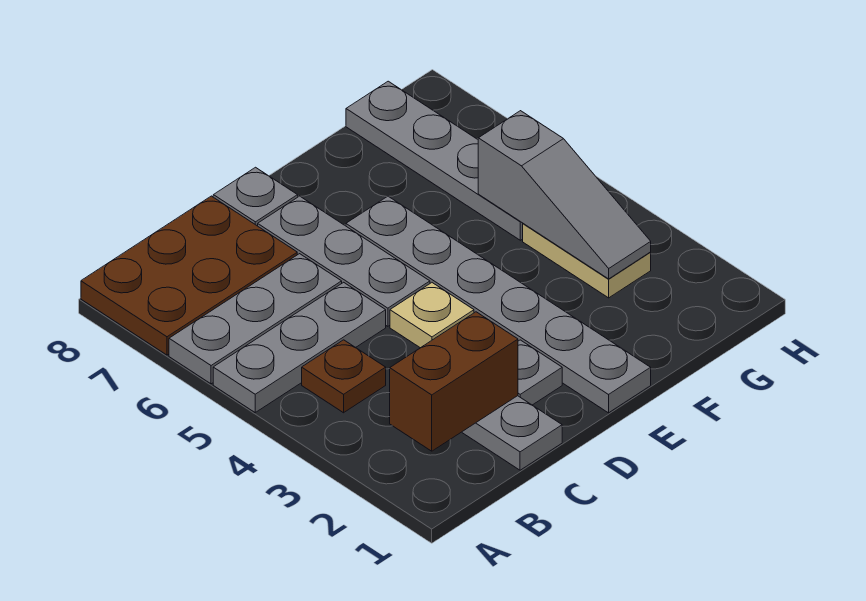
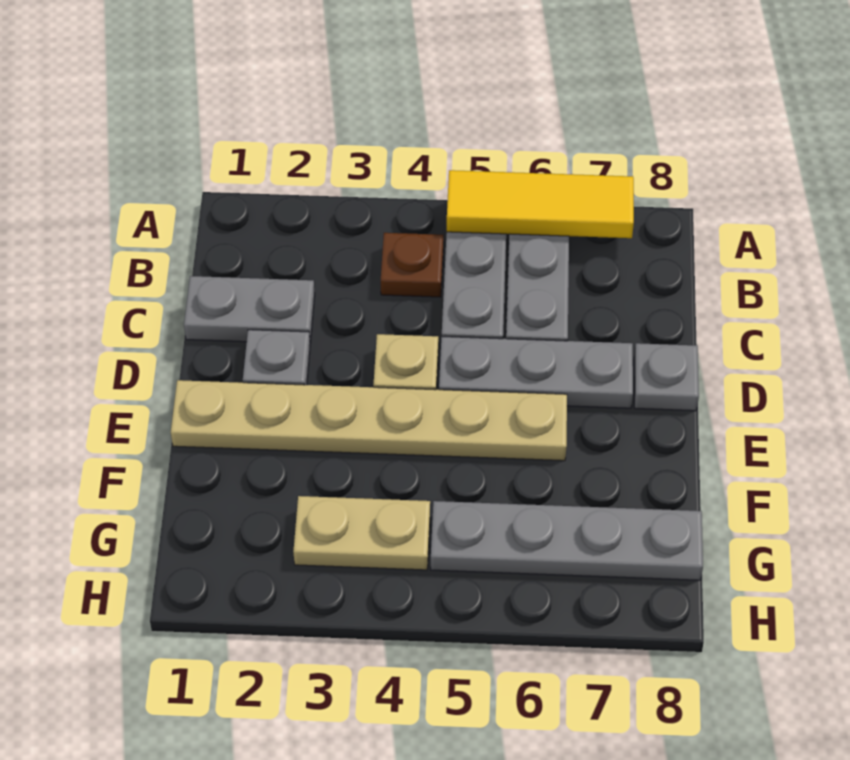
none -> yellow 1x3 tile [447,170,634,238]
brown 2x3 plate [81,196,297,355] -> none
brown 1x2 brick [390,312,518,451] -> none
grey 1x6 plate [346,196,651,413] -> tan 1x6 plate [171,380,567,461]
grey 1x3 slope [478,111,651,279] -> none

